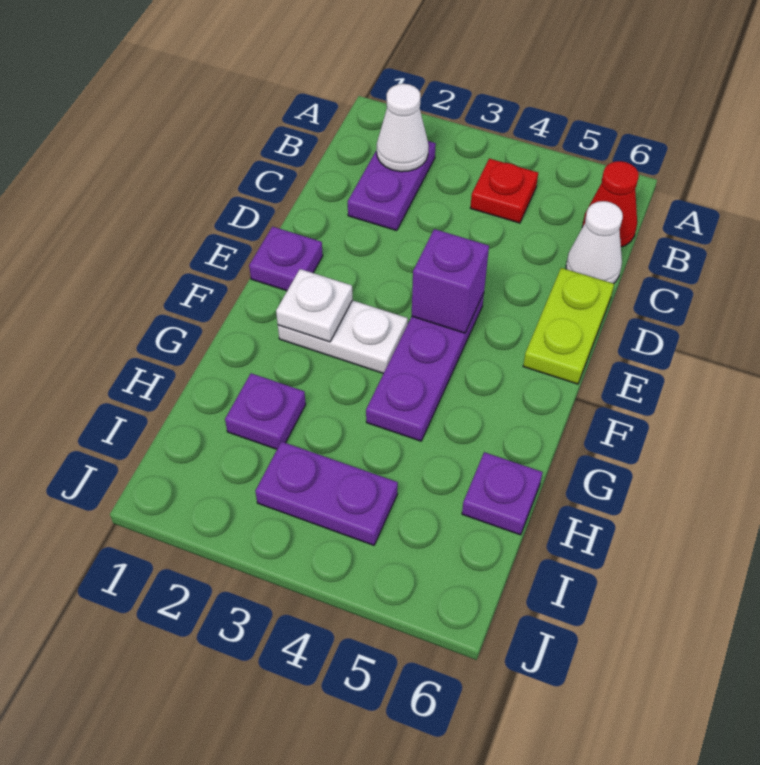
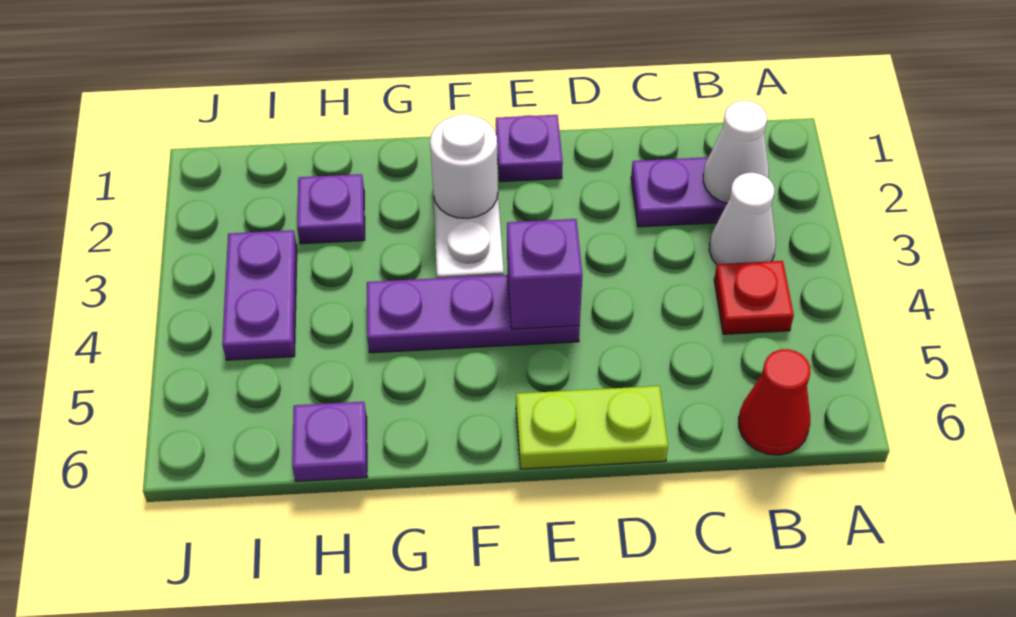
white 1x1 cone [566,201,623,283] -> white 1x1 cone moved to [709,173,776,264]
white 1x1 plate [276,269,353,342] -> white 1x1 round brick [430,114,498,218]

